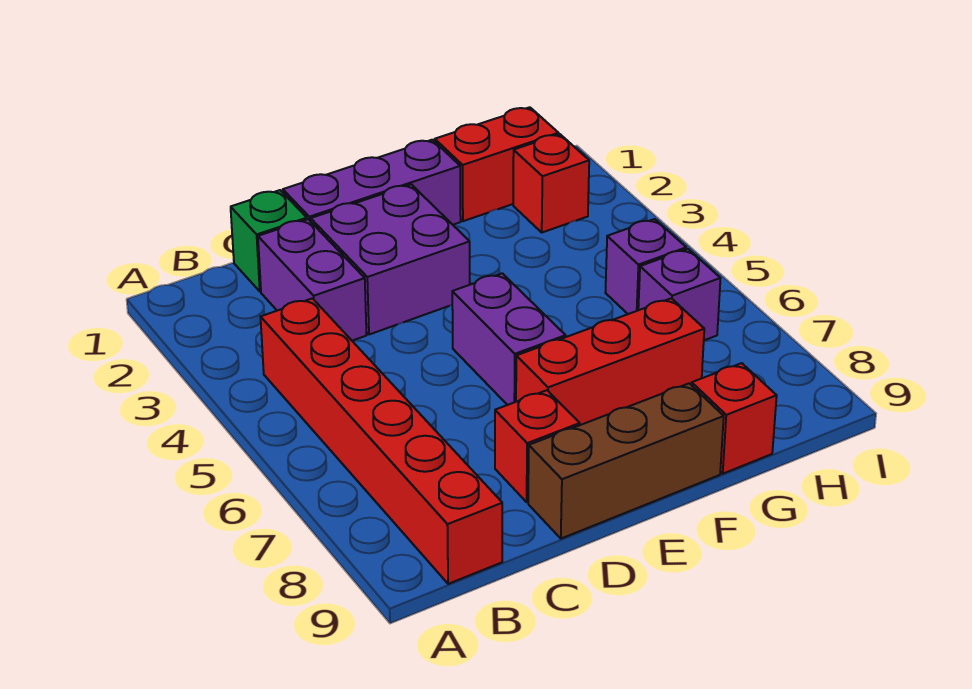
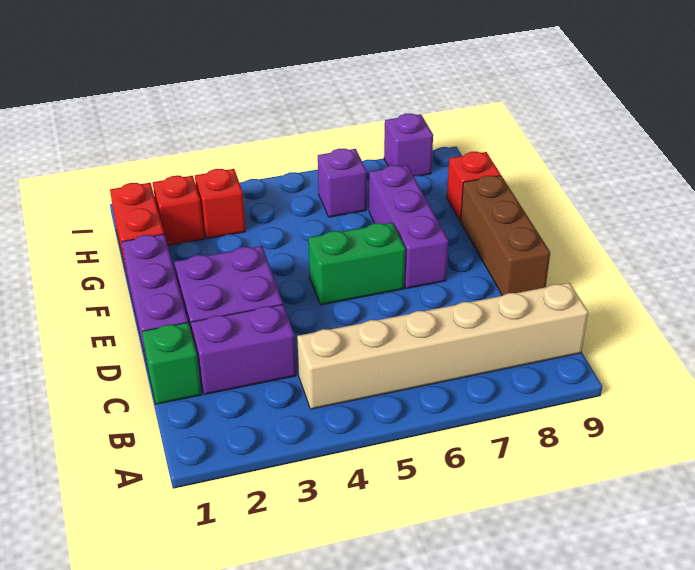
red 1x6 brick [261,298,502,584] -> tan 1x6 brick [297,283,588,409]
red 1x1 brick [495,390,580,502] -> red 1x1 brick moved to [195,169,246,239]
purple 1x2 brick [452,273,566,405] -> green 1x2 brick [308,223,405,305]
red 1x3 brick [516,298,704,425] -> purple 1x3 brick [369,165,449,289]
purple 1x1 brick [605,219,686,314] -> purple 1x1 brick moved to [384,114,433,176]

